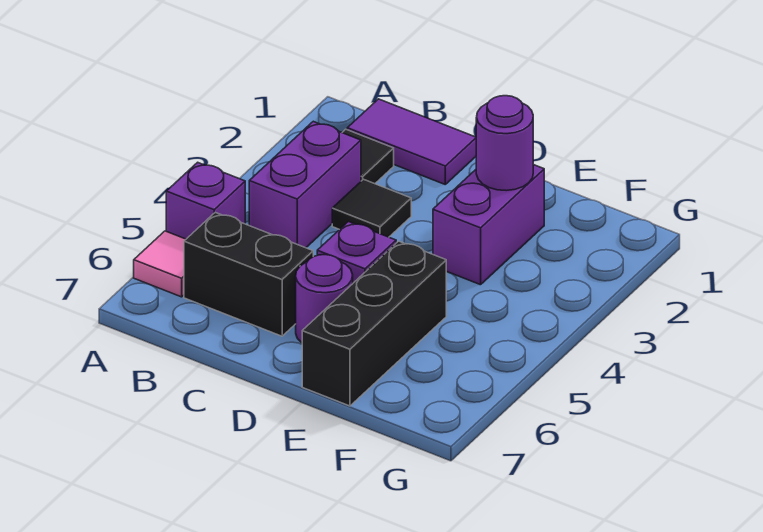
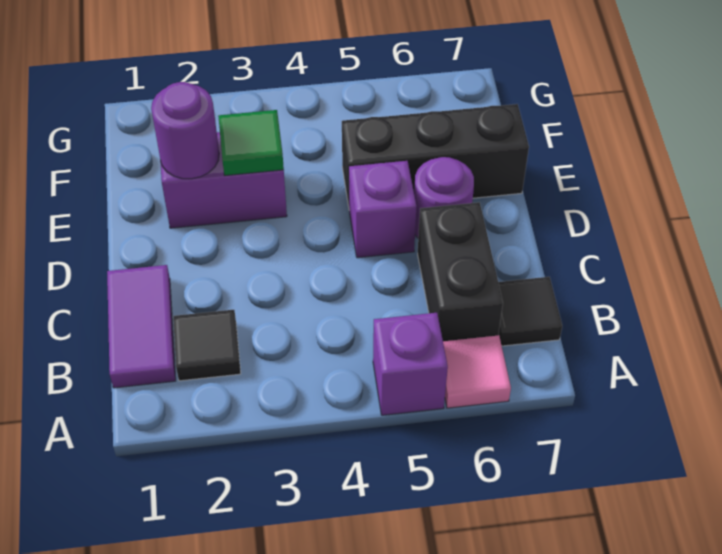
purple 1x2 brick [249,121,361,248] -> none
black 1x1 tile [332,179,411,237] -> black 1x1 tile moved to [498,277,562,346]
none -> green 1x1 tile [218,110,284,176]

